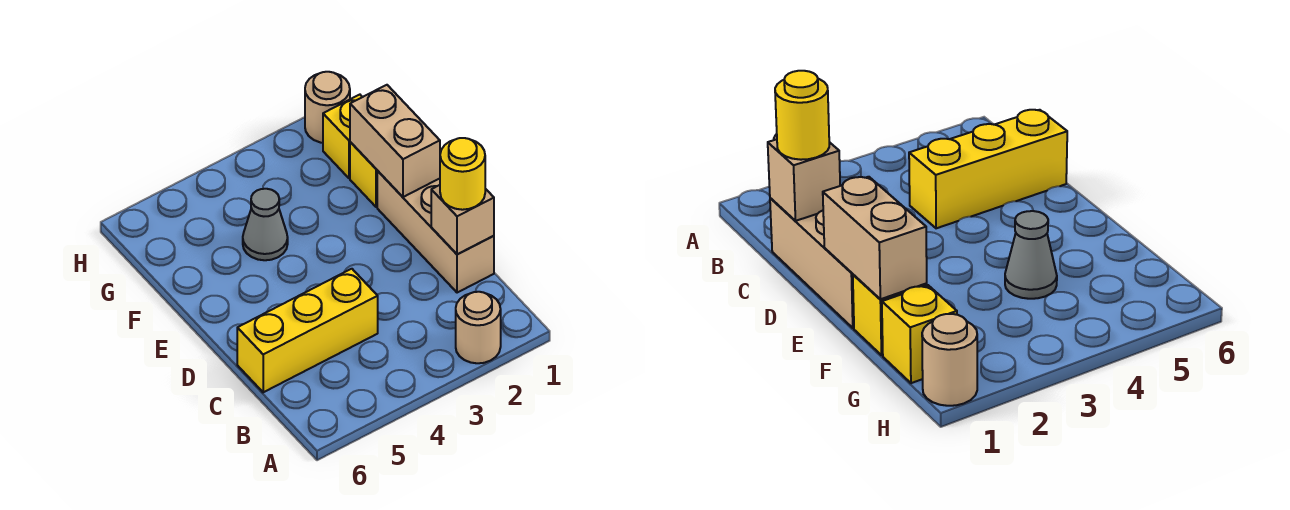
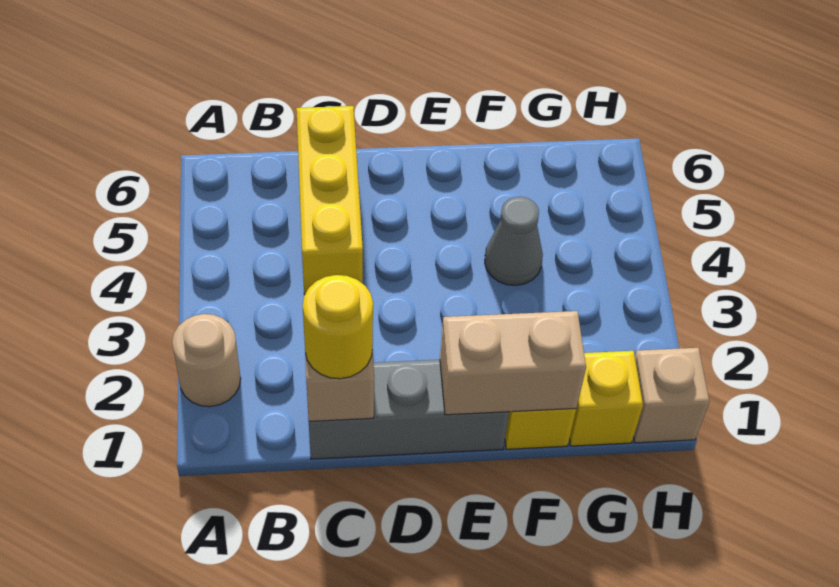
tan 1x3 brick [377,171,494,293] -> grey 1x3 brick [309,360,509,459]
tan 1x1 round brick [305,72,350,143] -> tan 1x1 brick [634,348,709,443]

